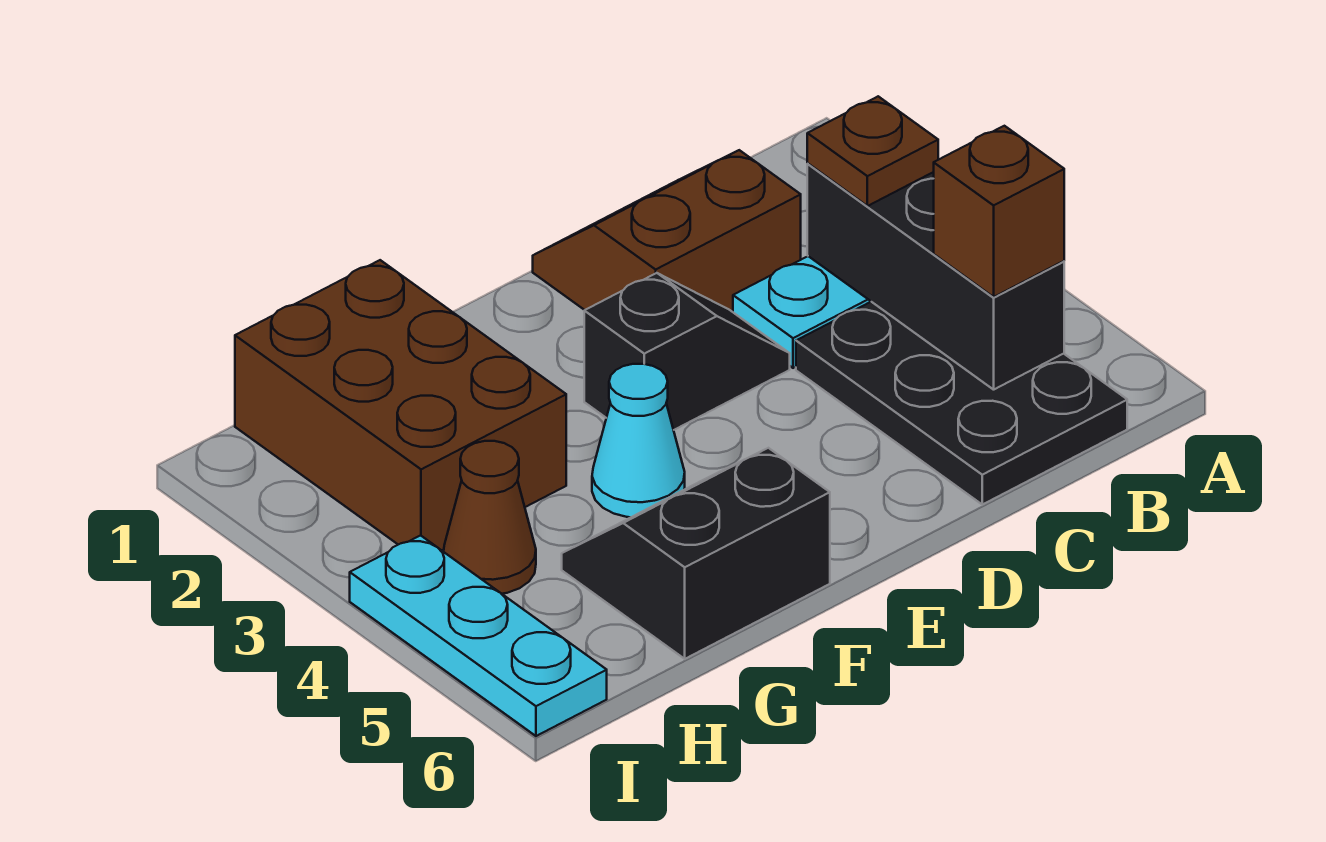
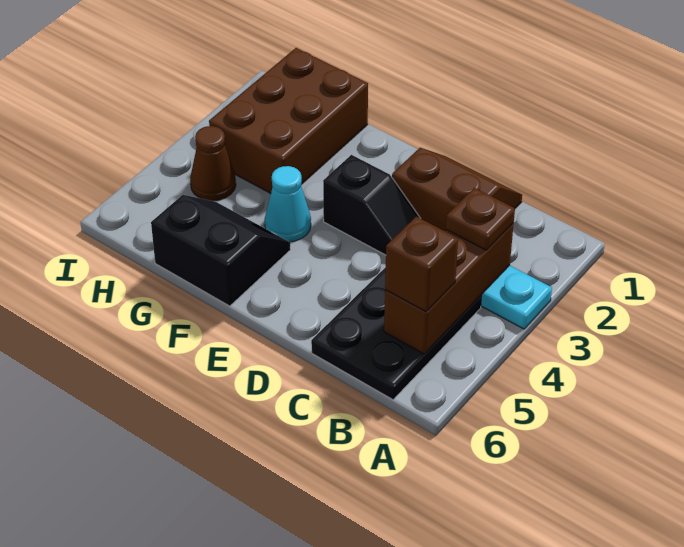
black 1x3 brick [807,164,1064,390] -> brown 1x3 brick [384,223,514,354]
cyan 1x3 plate [350,535,607,736] -> none

